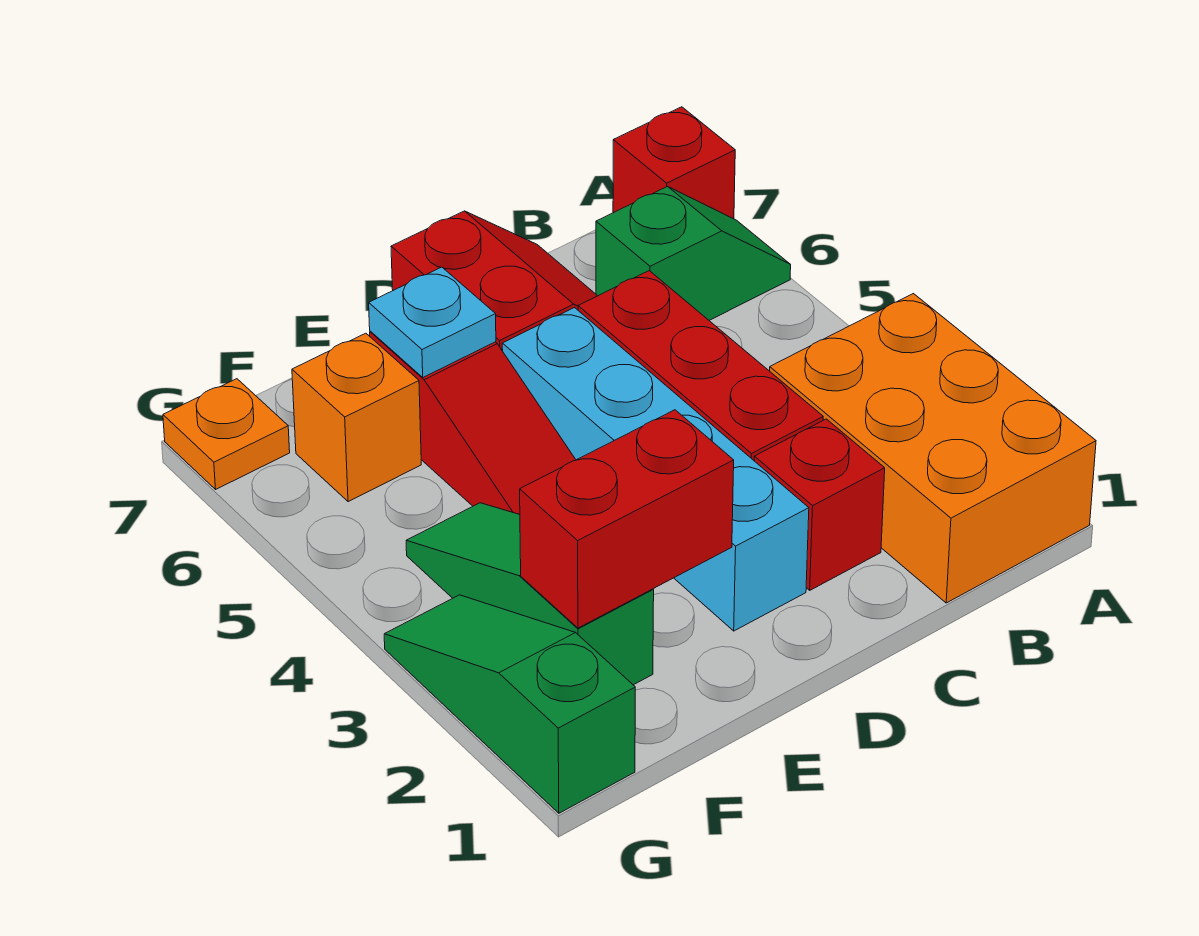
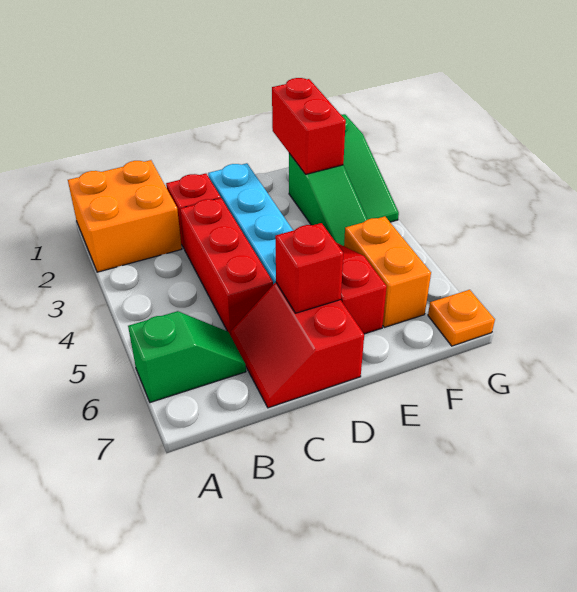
orange 2x3 brick [770,294,1096,603] -> orange 2x2 brick [68,160,182,272]
green 1x2 slope [596,187,791,320] -> green 1x2 slope turned to [128,311,246,402]
red 1x1 brick [613,107,735,219] -> red 1x1 brick moved to [275,223,343,313]
red 1x2 brick [520,410,734,628] -> red 1x2 brick turned to [272,78,346,174]
cyan 1x1 plate [369,267,496,377] -> none
orange 1x1 brick [292,333,421,502] -> orange 1x2 brick [344,217,431,327]

